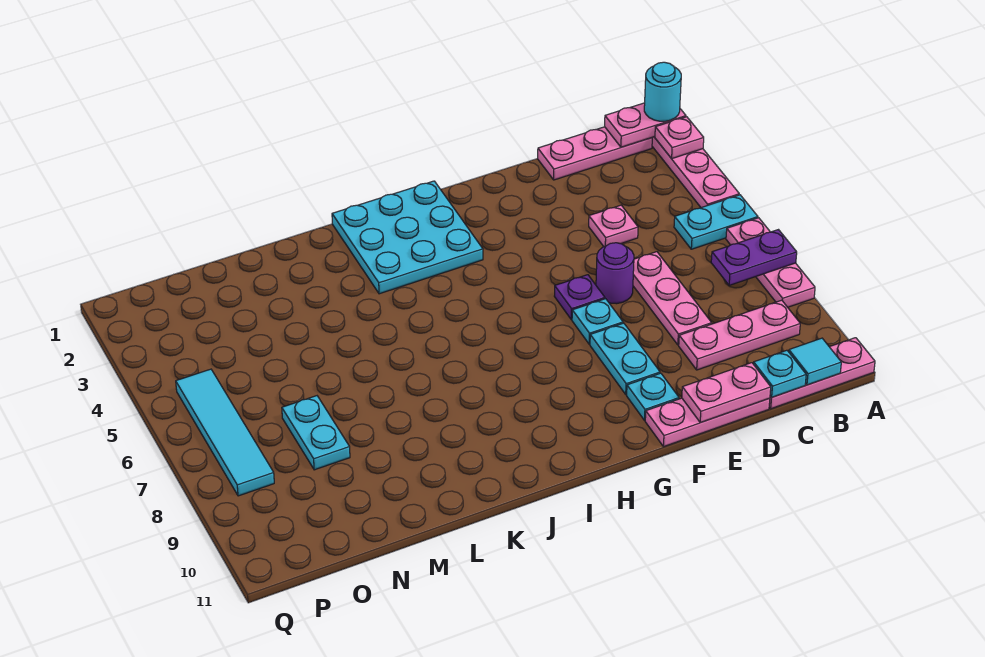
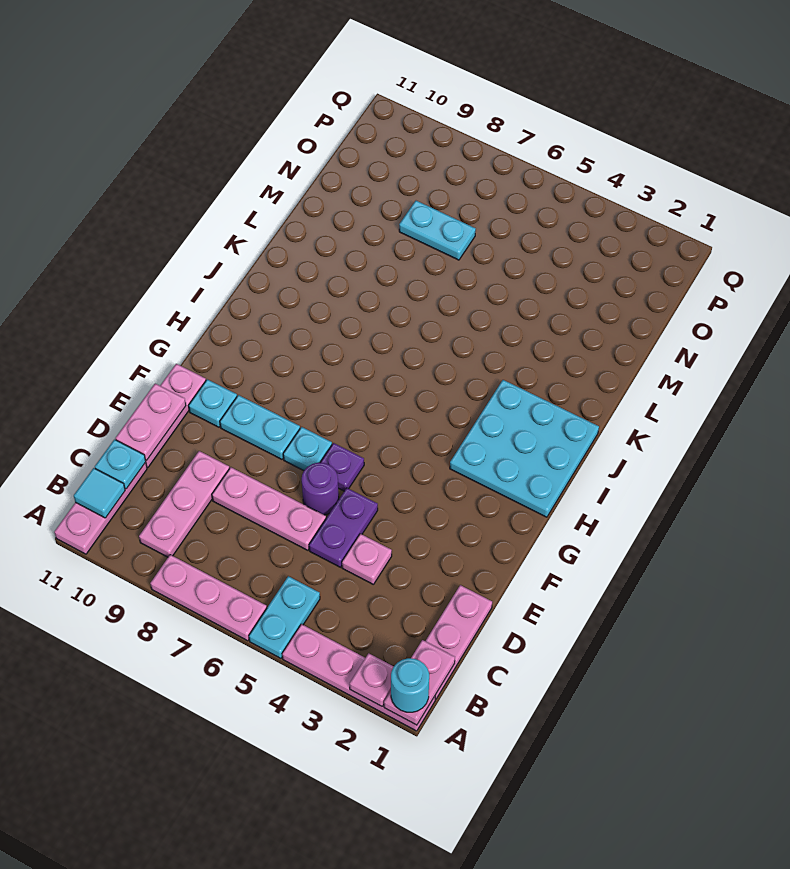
purple 1x2 plate [711,230,797,285] -> purple 1x2 plate moved to [309,488,378,567]
cyan 1x4 tile [176,369,274,496] -> none

